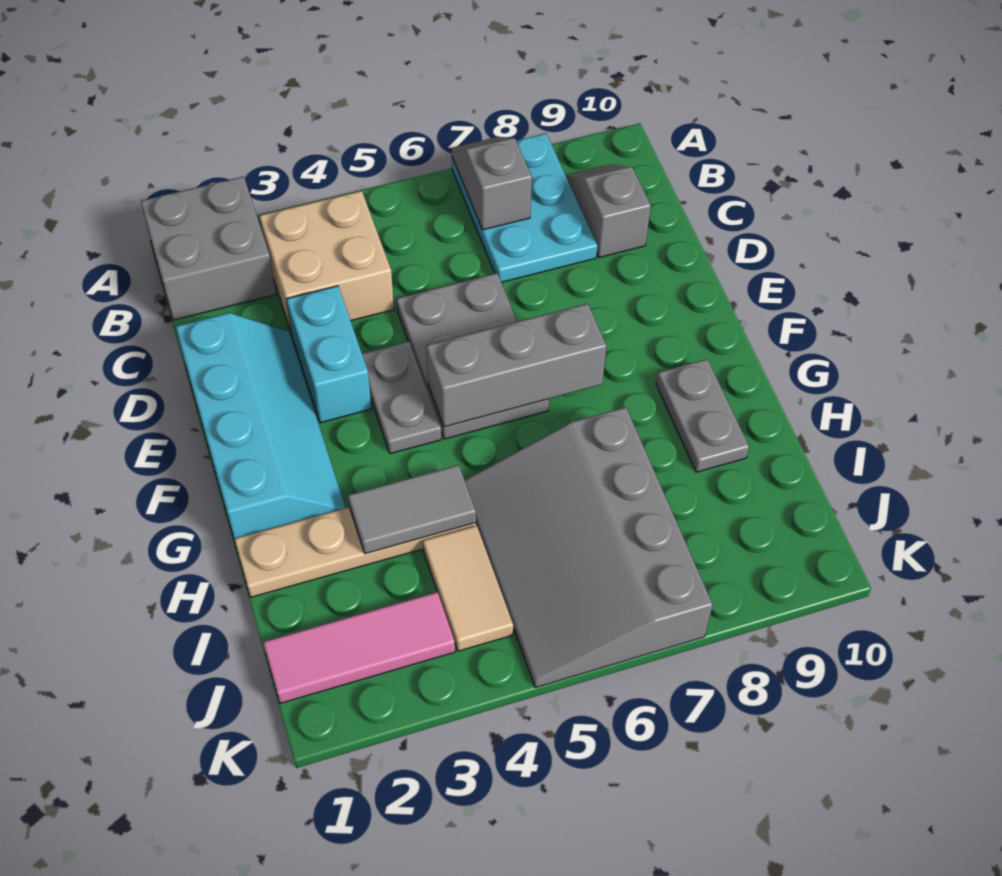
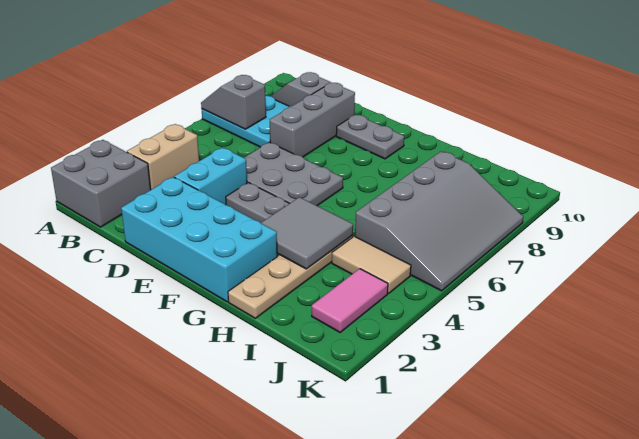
tan 2x2 brick [260,191,394,334] -> tan 1x2 brick [127,124,199,190]
cyan 2x4 slope [176,313,346,541] -> cyan 2x4 brick [121,177,277,302]
cyan 1x2 brick [287,286,371,423] -> cyan 1x2 brick turned to [174,148,247,205]
grey 1x3 brick [426,304,607,427] -> grey 1x3 brick moved to [270,83,355,157]
grey 1x2 plate [656,359,749,472] -> grey 1x2 plate moved to [336,115,404,159]
grey 1x2 tile [348,465,476,554] -> grey 2x2 tile [261,197,353,269]
grey 3x4 slope [465,407,713,688] -> grey 3x4 slope turned to [355,151,523,291]
pink 1x3 tile [263,592,455,703] -> pink 1x2 tile [312,269,388,332]

